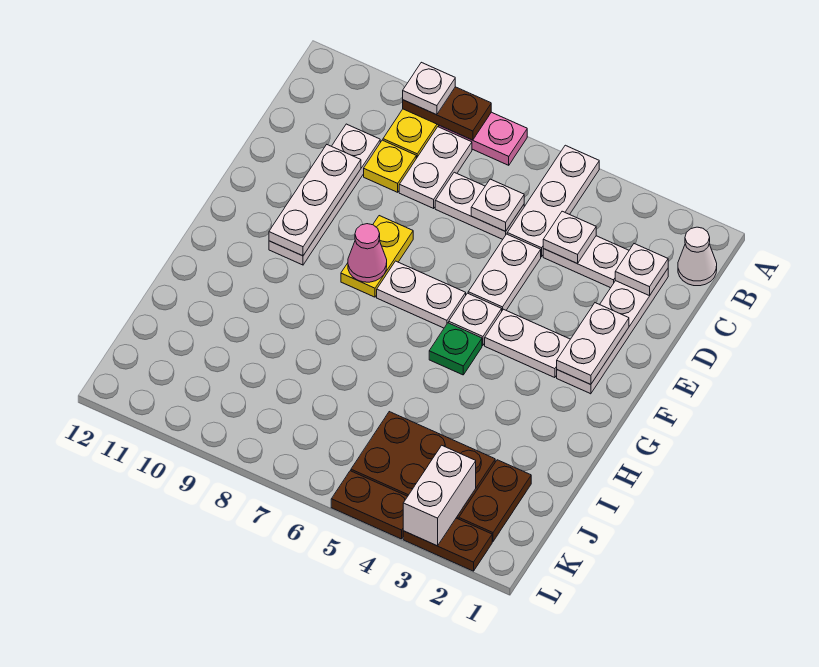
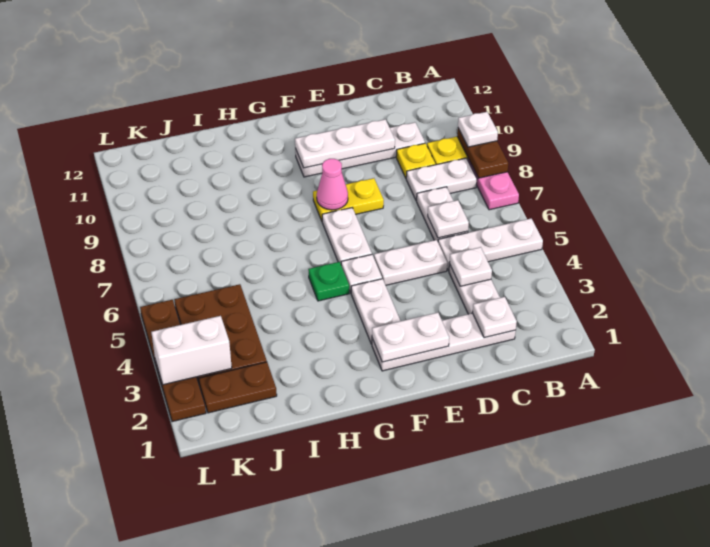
white 1x1 cone [678,227,717,286] -> none

